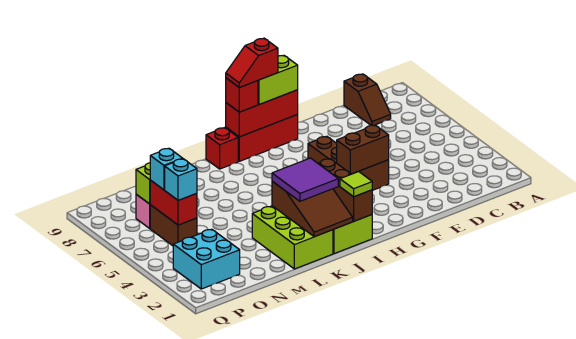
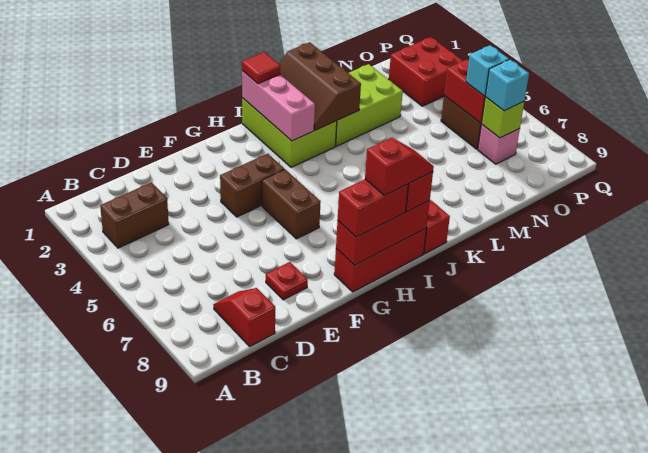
brown 1x2 slope [344,74,391,126] -> red 1x2 slope [213,288,275,346]
none -> red 1x1 plate [266,262,308,300]
brown 1x2 brick [337,125,389,174] -> brown 1x2 brick moved to [100,182,169,248]
lime 1x2 brick [258,55,298,105] -> red 1x2 brick [338,179,408,237]
brown 1x3 brick [318,159,372,221] -> pink 1x3 brick [242,71,315,141]
lime 1x1 tile [340,171,372,197] -> red 1x1 tile [242,52,280,84]
brown 2x3 slope [272,181,353,237] -> brown 2x3 slope turned to [279,42,361,130]
purple 2x2 tile [272,158,338,201] -> none
lime 2x3 brick [252,206,333,269] -> lime 2x3 brick turned to [335,64,403,146]
cyan 2x2 brick [173,229,240,289] -> red 2x2 brick [389,37,463,106]
cyan 1x1 brick [165,159,197,200] -> cyan 1x1 brick moved to [485,60,529,111]

